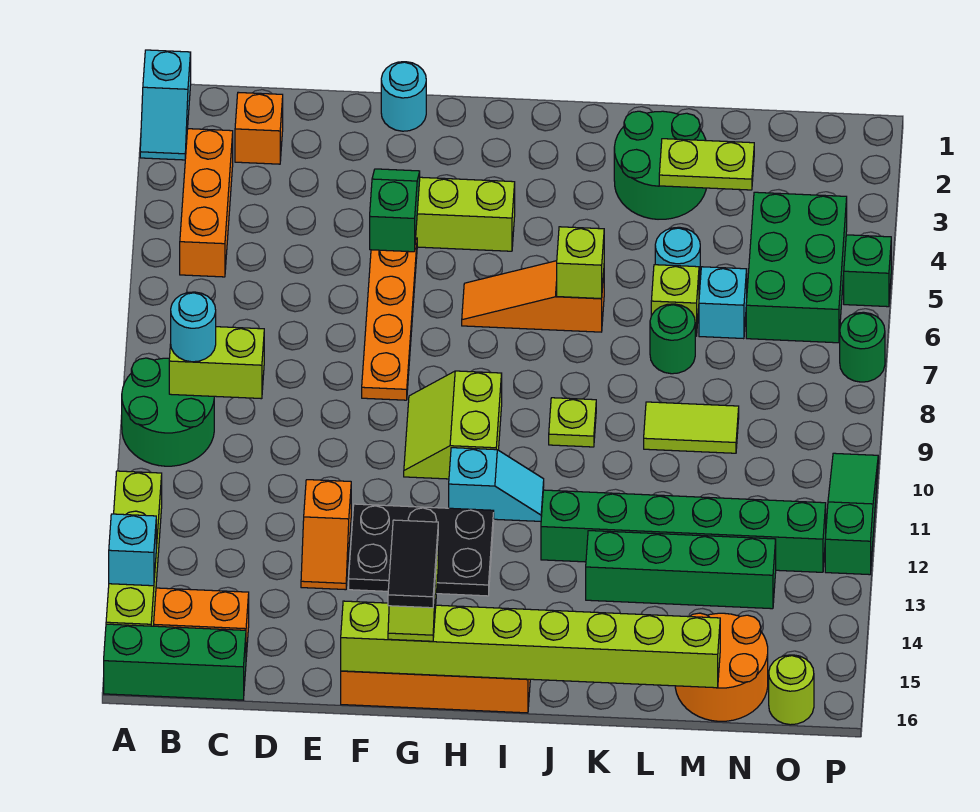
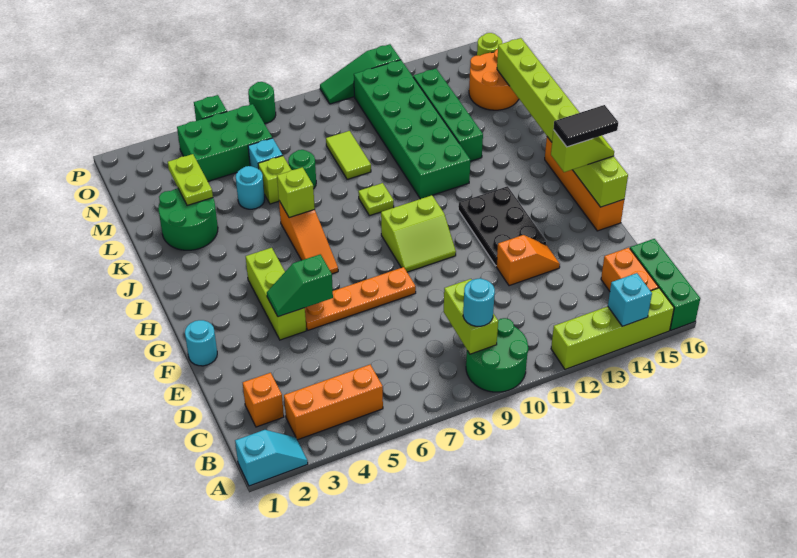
cyan 1x2 slope [449,448,544,521] -> none
green 1x6 brick [541,490,826,572] -> green 2x6 brick [354,60,470,199]

